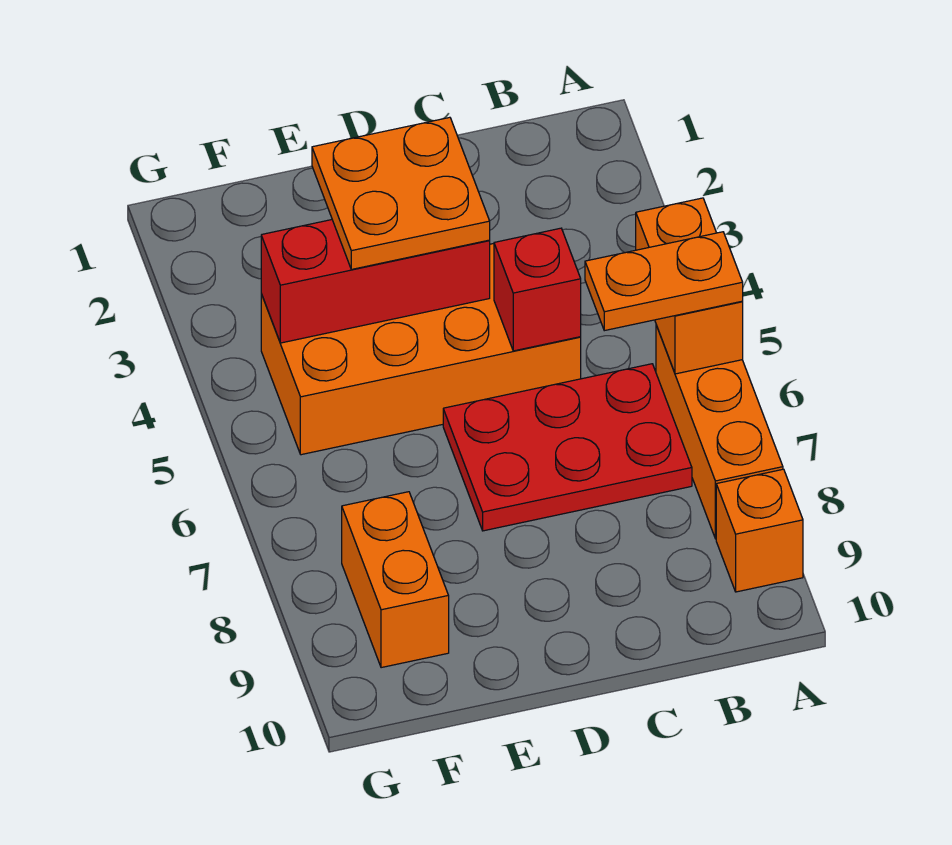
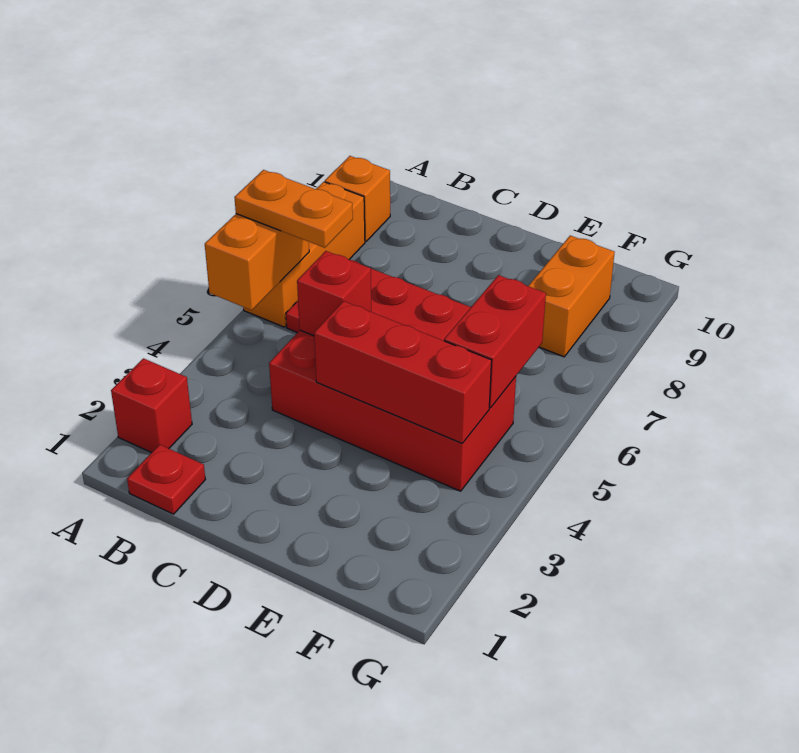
none -> red 1x1 brick [111,358,192,453]
none -> red 1x1 plate [127,445,205,514]
orange 2x4 brick [261,244,581,455] -> red 2x4 brick [269,330,516,491]
orange 2x2 plate [312,117,490,269] -> none
none -> red 1x2 brick [444,275,546,408]

